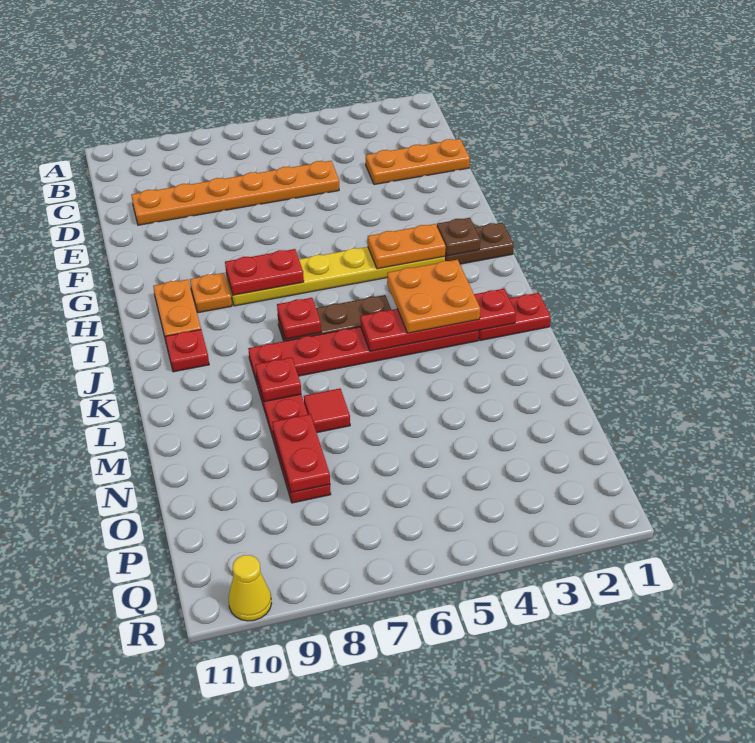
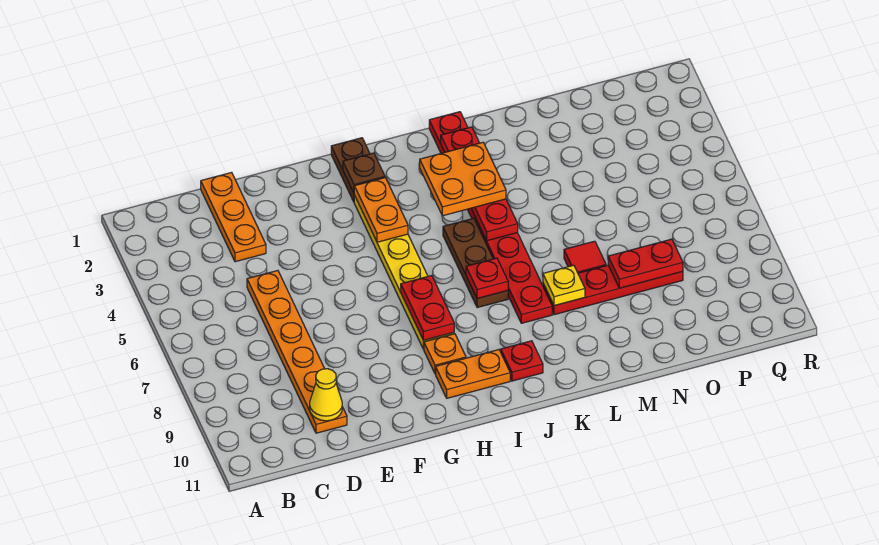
red 1x1 plate [255,357,301,402] -> yellow 1x1 plate [543,265,585,306]
yellow 1x1 cone [229,555,272,621] -> yellow 1x1 cone moved to [310,369,342,421]

